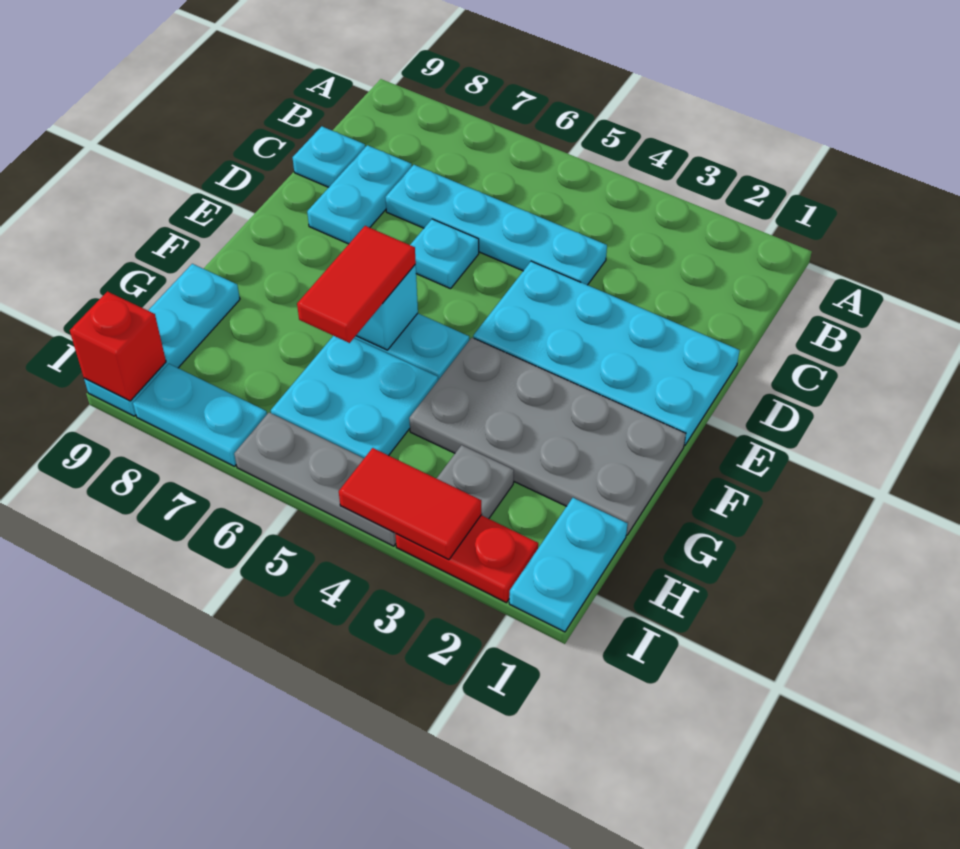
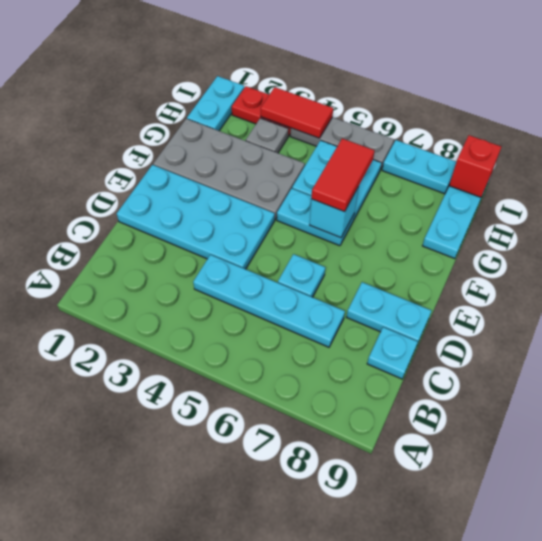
cyan 1x2 plate [307,145,412,244] -> cyan 1x2 plate turned to [347,282,431,342]

